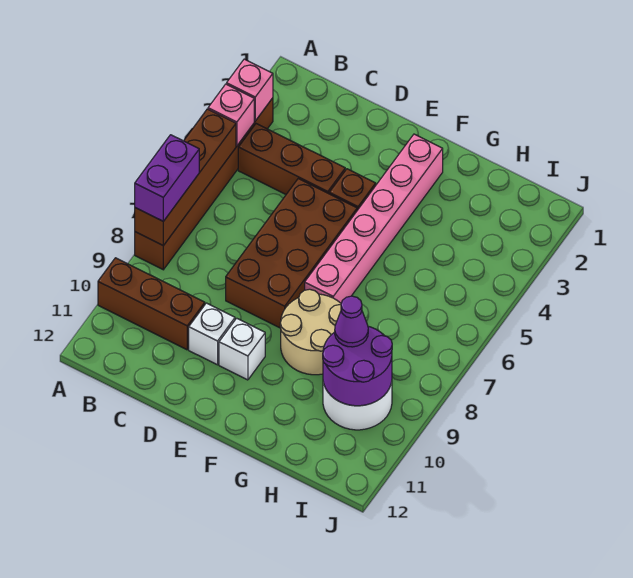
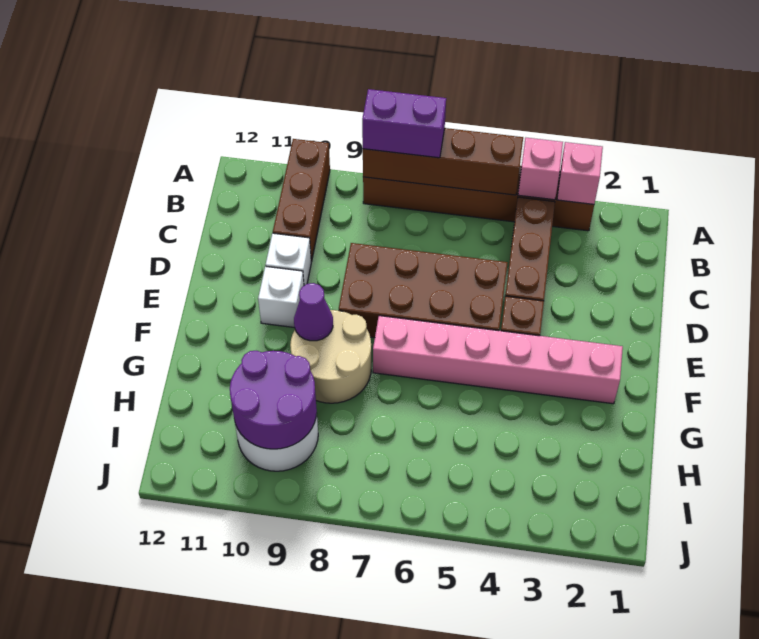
purple 1x1 cone [335,296,368,347] -> purple 1x1 cone moved to [294,283,333,341]

